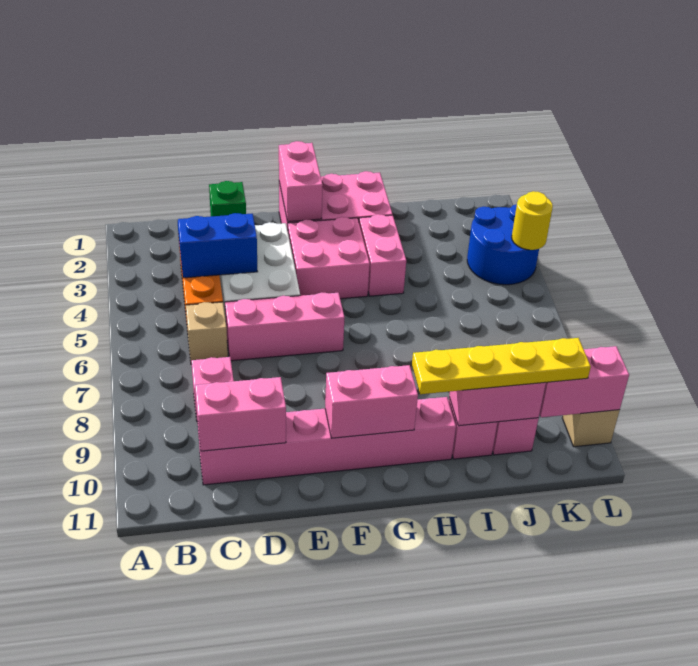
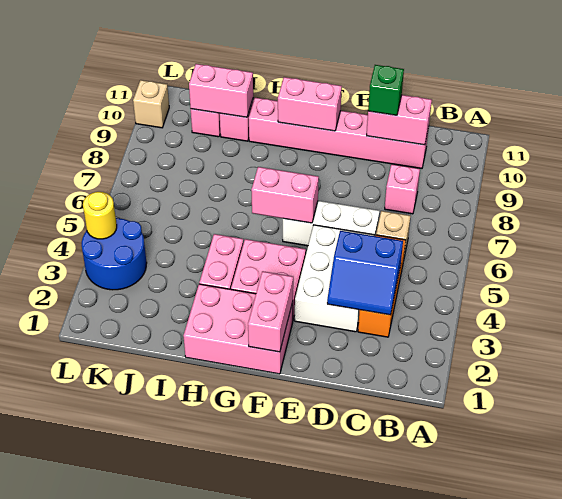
green 1x1 brick [209,181,246,216] -> green 1x1 brick moved to [368,65,404,115]
pink 1x3 brick [225,293,345,361] -> white 1x3 brick [283,201,380,246]
yellow 1x4 plate [412,338,591,394] -> none
pink 1x2 brick [540,346,629,417] -> pink 1x2 brick moved to [251,167,319,223]

